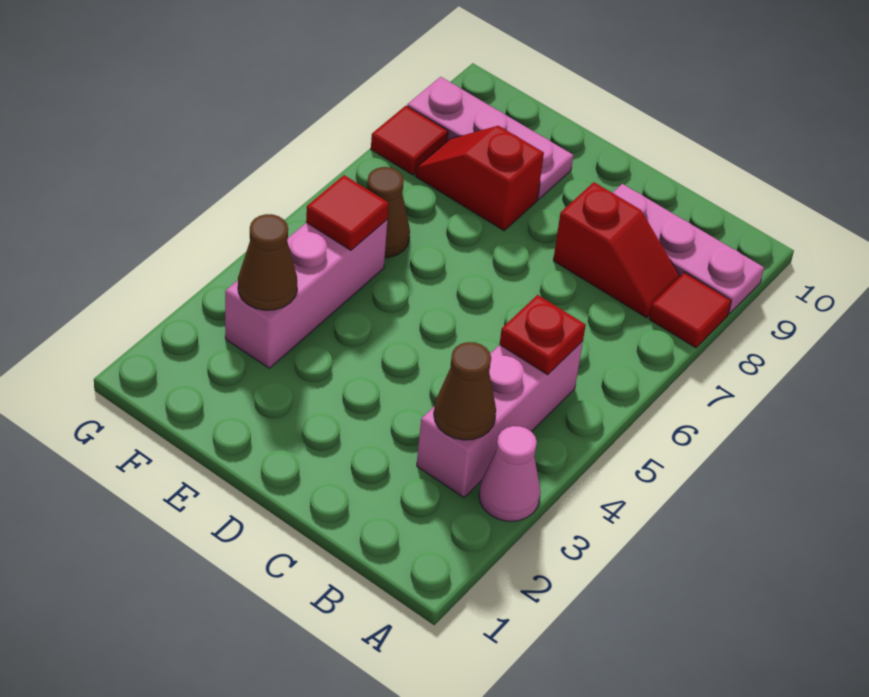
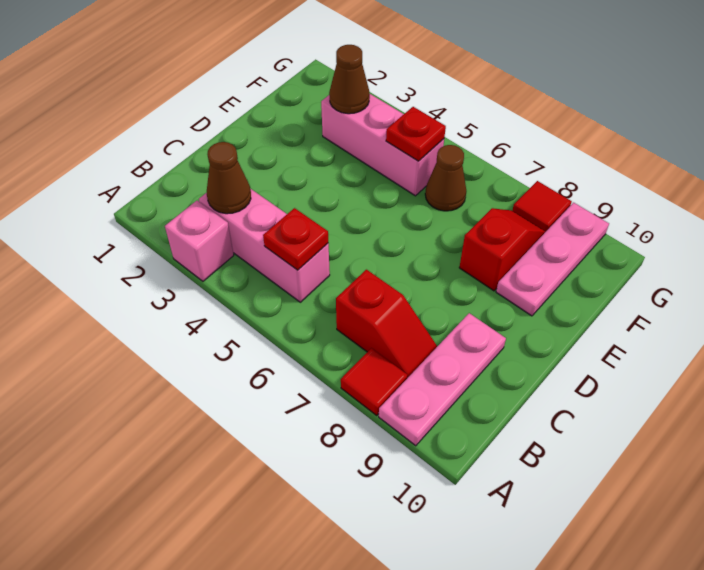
pink 1x1 cone [479,426,541,521] -> pink 1x1 brick [165,200,234,281]
red 1x2 slope [553,182,680,318] -> red 1x2 slope turned to [336,270,437,378]
red 1x1 tile [306,175,389,250] -> red 1x1 plate [386,107,446,161]

